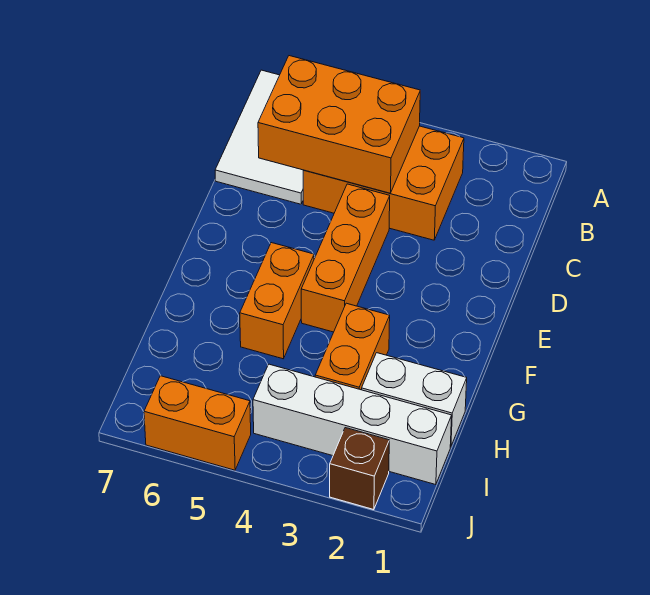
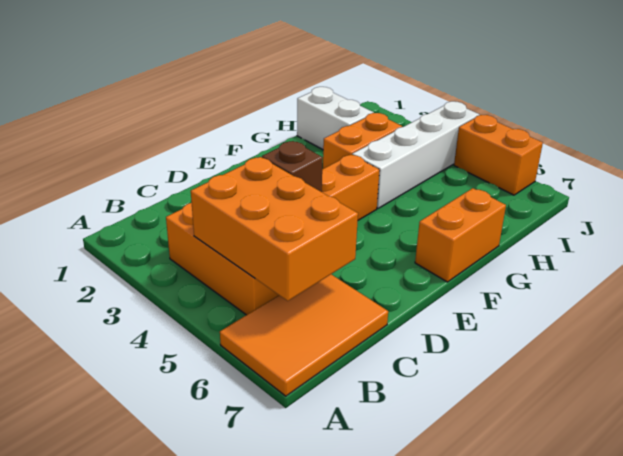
white 2x3 tile [215,70,303,204] -> orange 2x3 tile [220,274,388,396]
orange 1x2 brick [240,243,314,359] -> orange 1x2 brick moved to [415,188,506,282]
white 1x4 brick [253,364,452,485] -> white 1x4 brick turned to [352,101,479,209]
brown 1x1 brick [330,428,389,510] -> brown 1x1 brick moved to [262,141,323,192]

